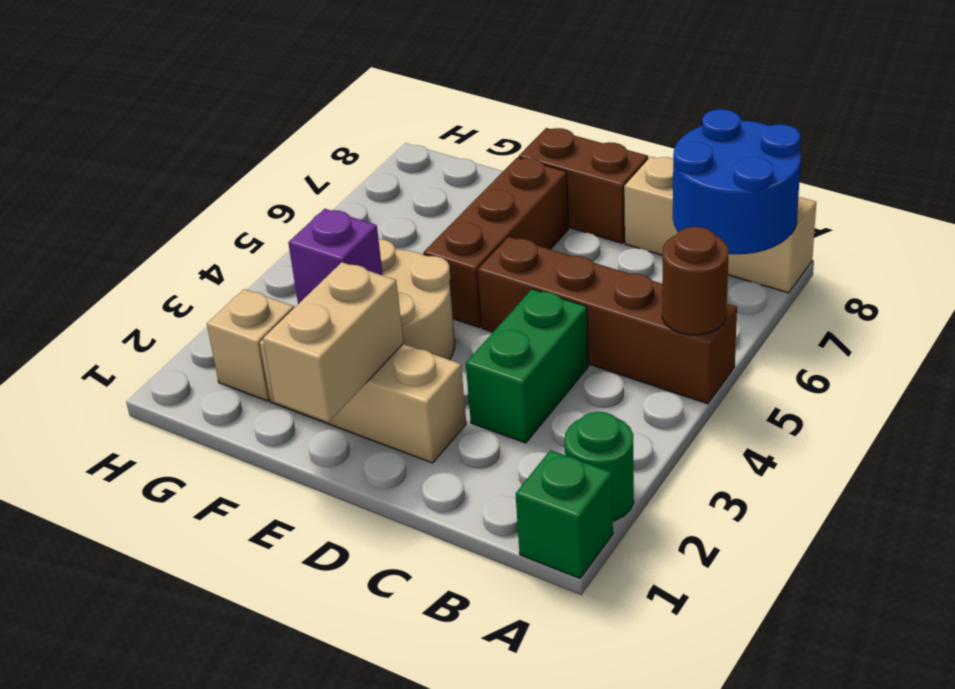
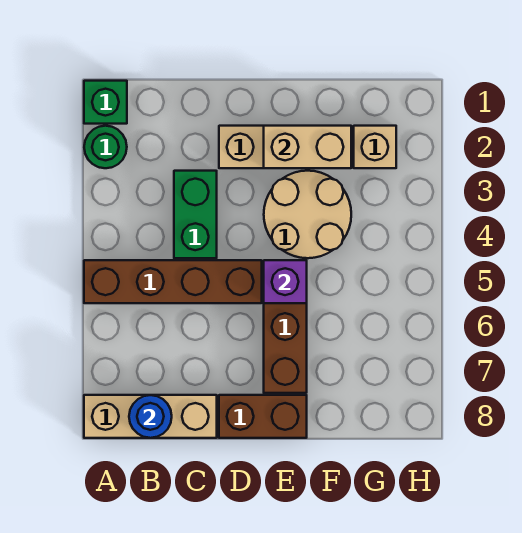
brown 1x1 round brick [662,227,729,335] -> none
blue 2x2 round brick [673,109,801,254] -> blue 1x1 round brick [129,395,172,438]
tan 1x2 brick [263,262,403,422] -> tan 1x2 brick turned to [264,126,351,168]
purple 1x1 brick [288,209,383,304] -> purple 1x1 brick moved to [264,260,307,303]

